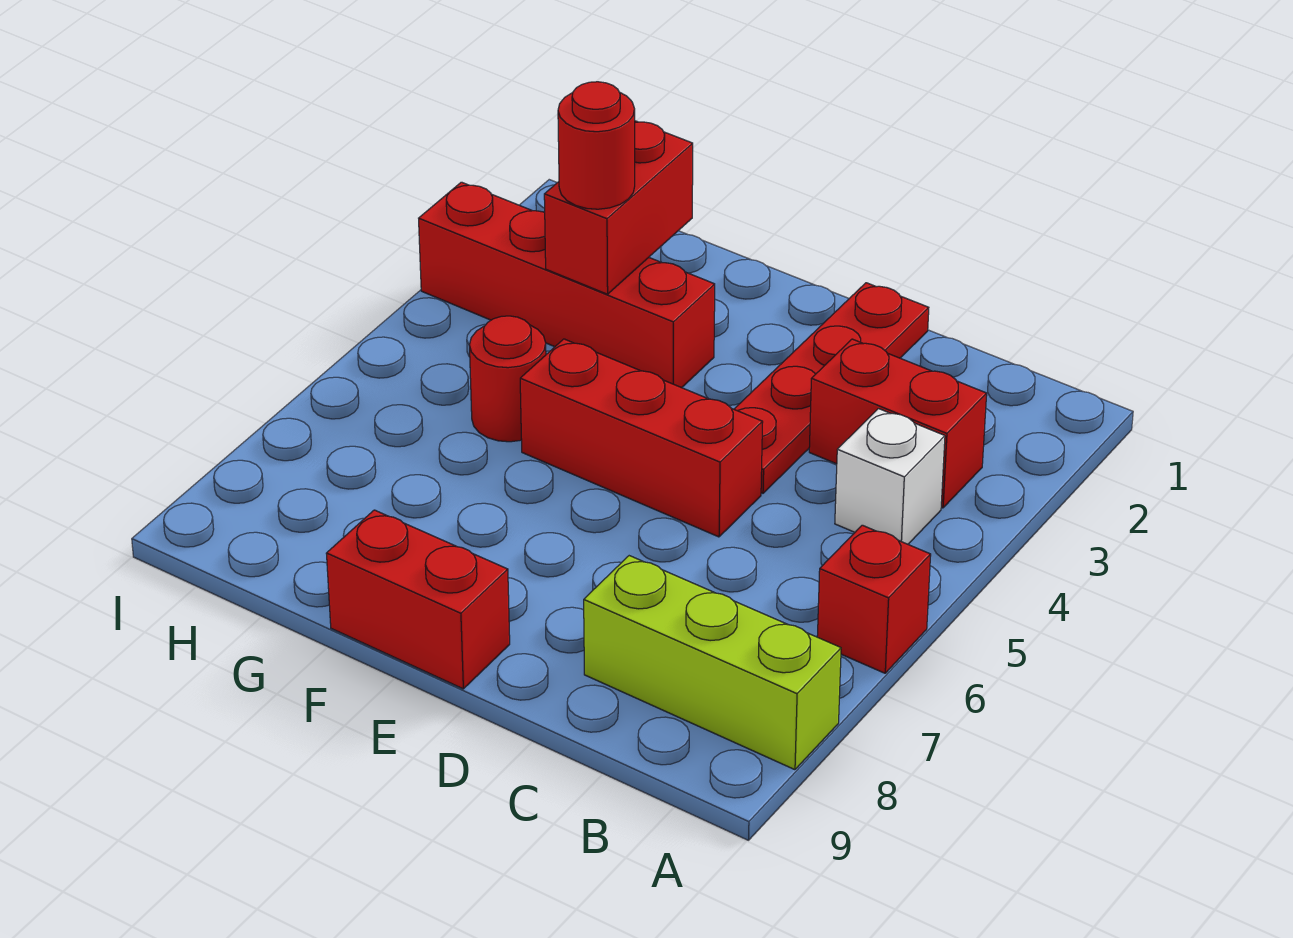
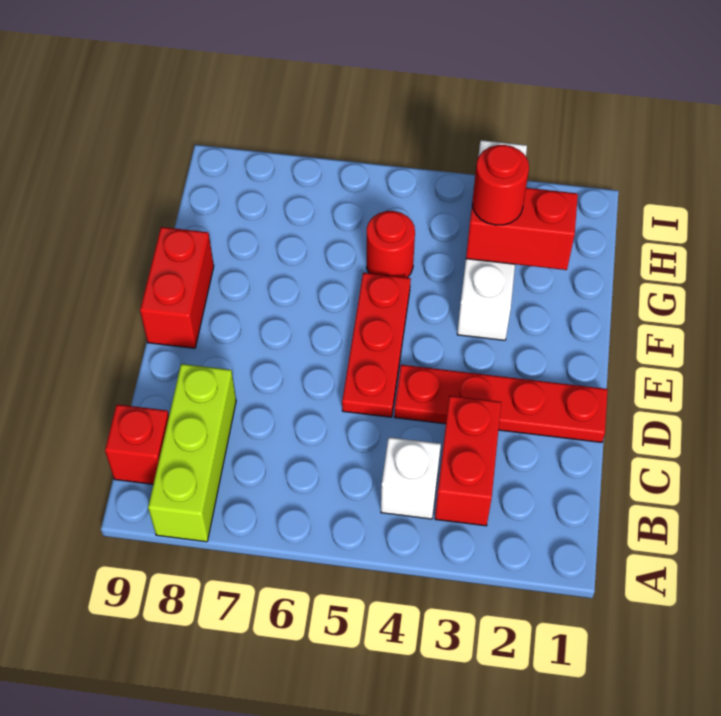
red 1x1 brick [817,525,931,673] -> red 1x1 brick moved to [105,404,169,484]
red 1x3 brick [520,339,763,537] -> red 1x3 plate [342,273,411,417]
red 1x4 brick [419,182,715,388] -> white 1x4 brick [457,140,527,340]

